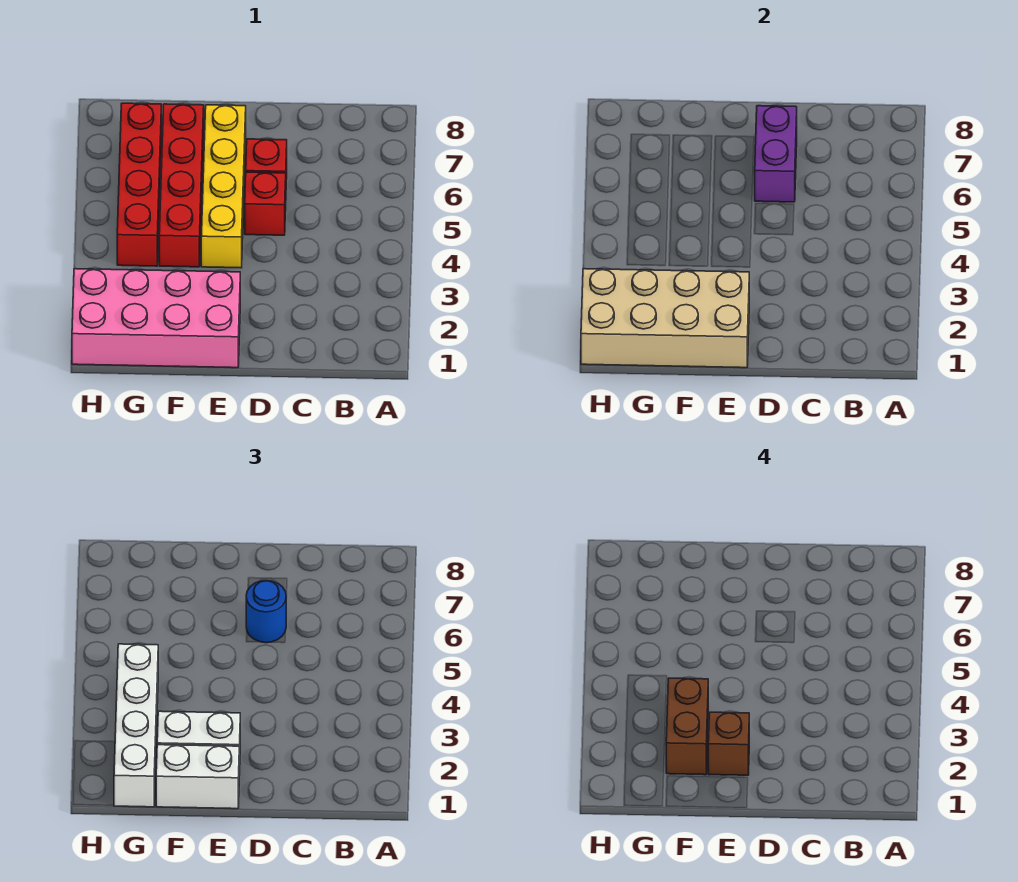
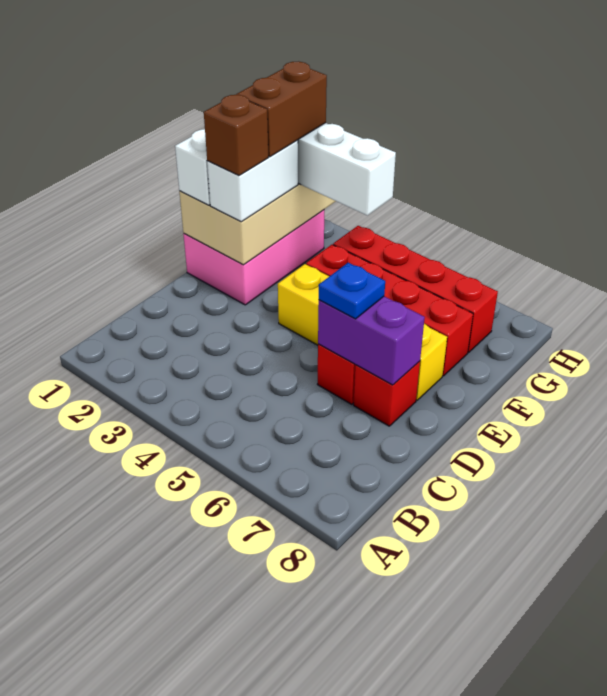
red 1x1 brick [245,172,286,235] -> red 1x1 brick moved to [354,361,420,426]
blue 1x1 round brick [246,580,286,643] -> blue 1x1 plate [319,263,385,319]
pink 2x4 brick [72,269,240,368] -> pink 2x3 brick [183,210,324,305]
brown 1x2 brick [666,678,708,775] -> brown 1x2 brick turned to [236,61,327,157]

